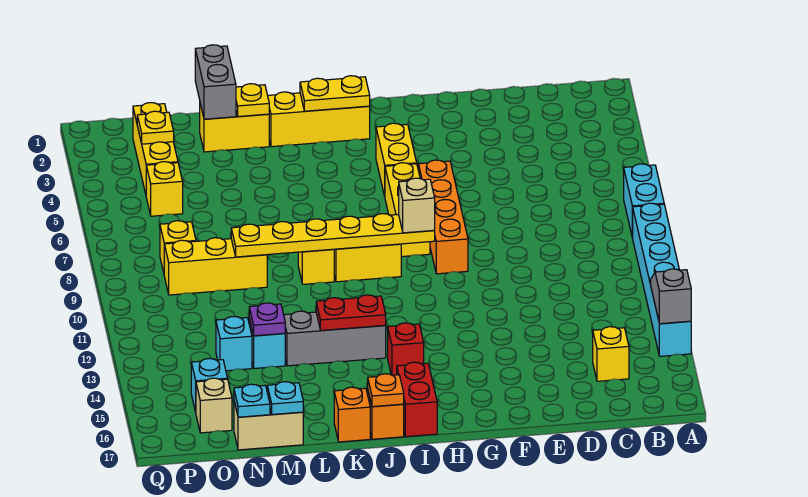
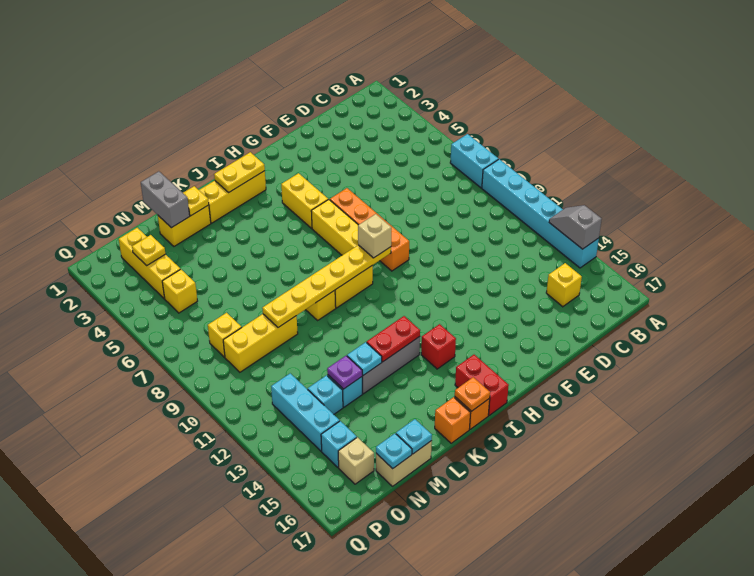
none -> cyan 1x1 plate [347,342,382,375]
none -> cyan 1x3 brick [271,373,340,451]

